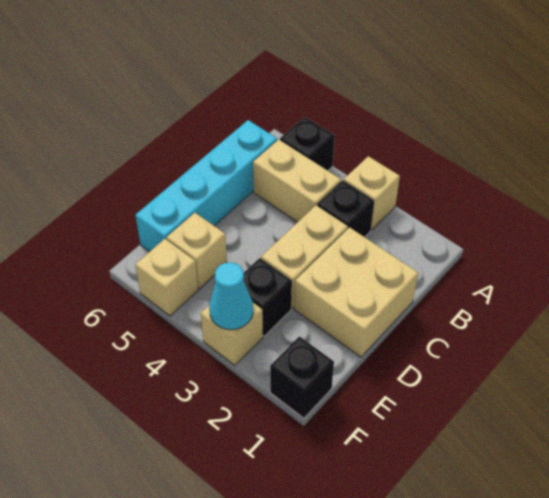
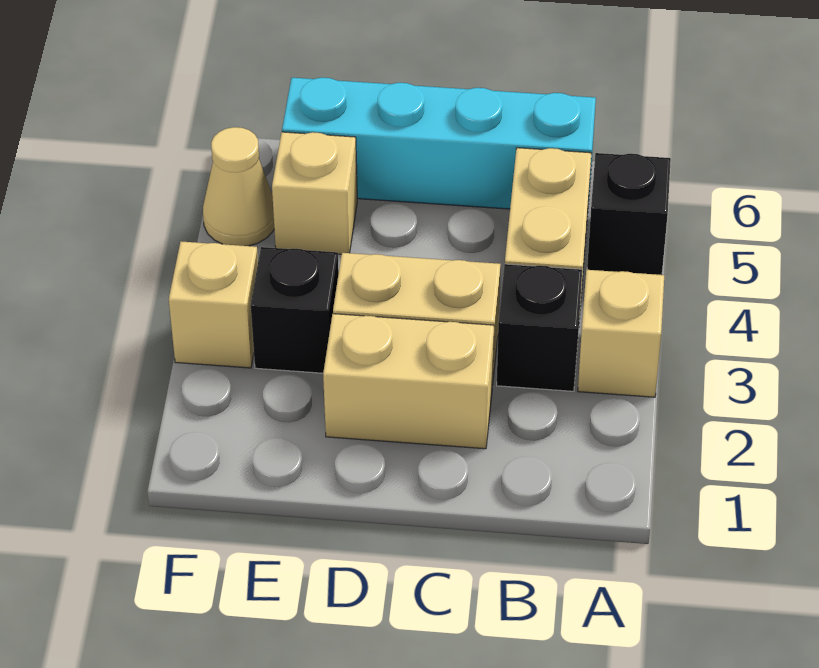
tan 2x2 brick [294,227,418,357] -> tan 1x2 brick [323,314,494,449]
black 1x1 brick [270,336,334,418] -> none
cyan 1x1 cone [209,262,253,330] -> none
tan 1x1 brick [135,239,198,316] -> tan 1x1 cone [203,127,274,246]

